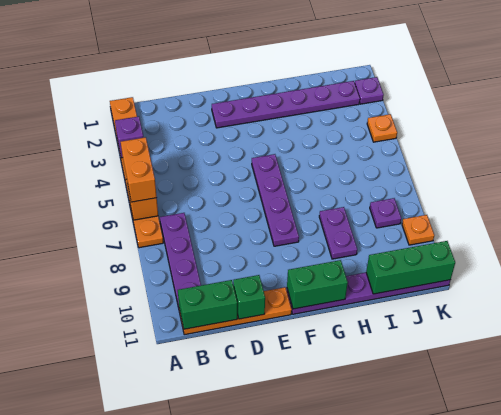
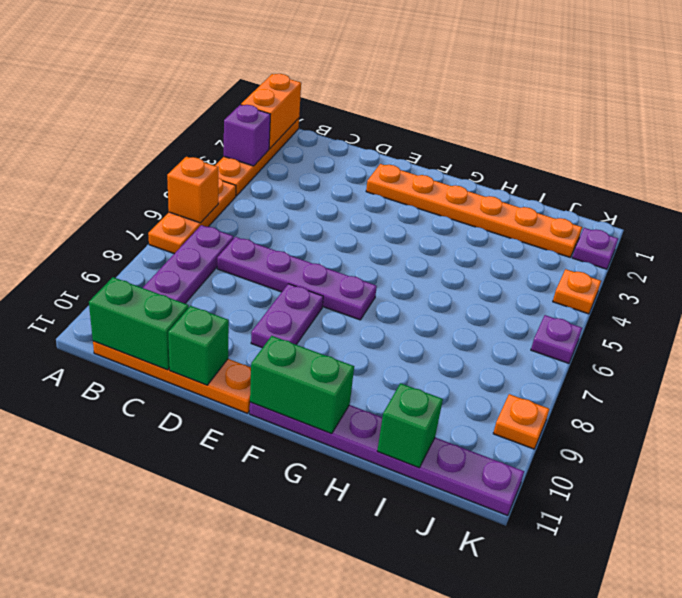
orange 1x2 brick [121,137,157,202] -> orange 1x2 brick moved to [241,74,301,149]
purple 1x6 plate [212,81,360,128] -> orange 1x6 plate [366,164,582,257]
purple 1x4 plate [252,154,299,246] -> purple 1x4 plate turned to [217,237,377,320]
purple 1x2 plate [319,207,357,259] -> purple 1x2 plate moved to [251,284,323,348]
green 1x3 brick [366,241,455,294] -> green 1x1 brick [377,383,443,468]
purple 1x1 plate [370,198,401,228] -> purple 1x1 plate moved to [531,315,582,363]

